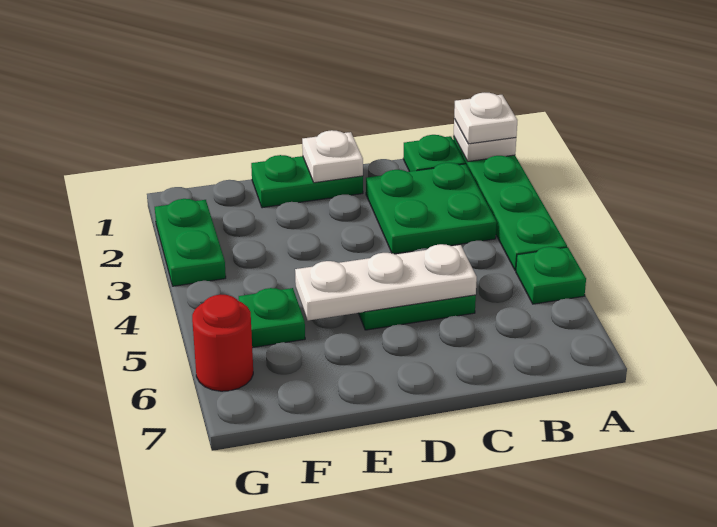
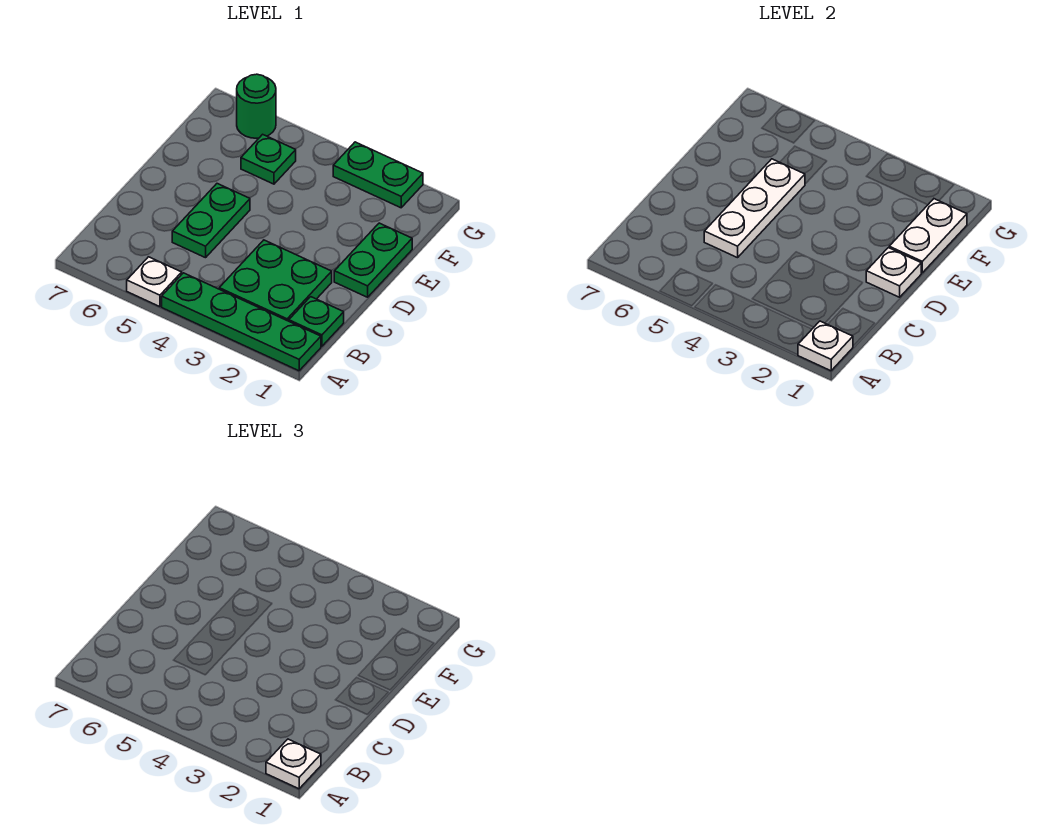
green 1x1 plate [516,247,586,304] -> white 1x1 plate [127,257,182,307]
none -> white 1x2 plate [889,199,967,273]
red 1x1 round brick [192,295,253,391] -> green 1x1 round brick [237,74,276,138]

